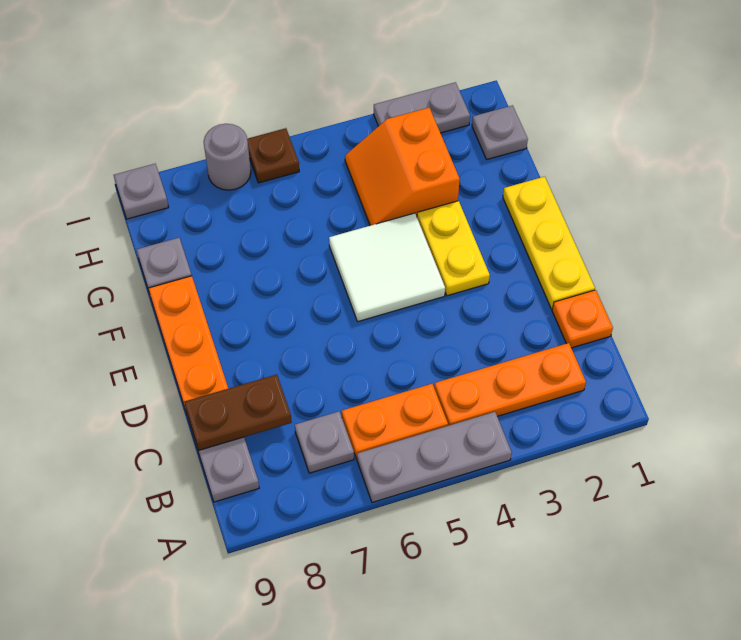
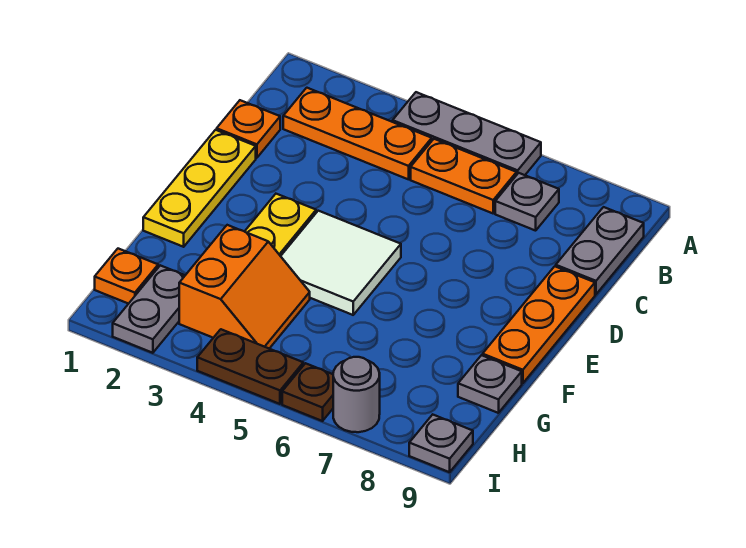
brown 1x2 plate [184,374,292,450] -> brown 1x2 plate moved to [197,329,303,404]
grey 1x1 plate [472,105,528,159] -> orange 1x1 plate [95,249,158,304]
grey 1x2 plate [374,82,470,133] -> grey 1x2 plate turned to [113,265,185,353]

